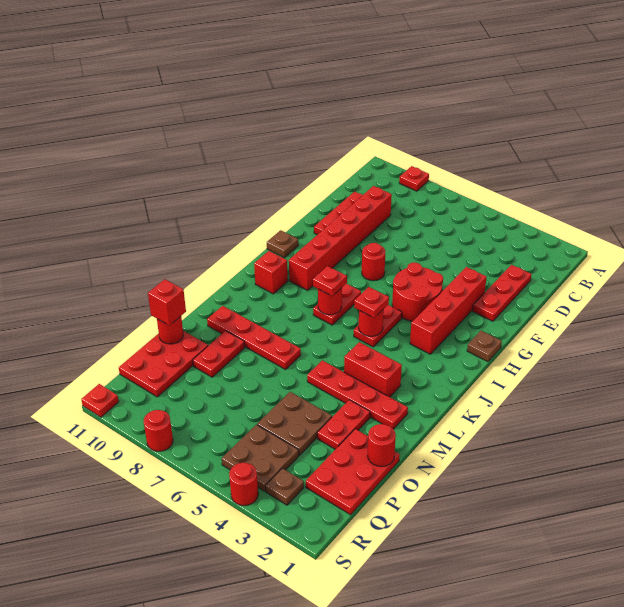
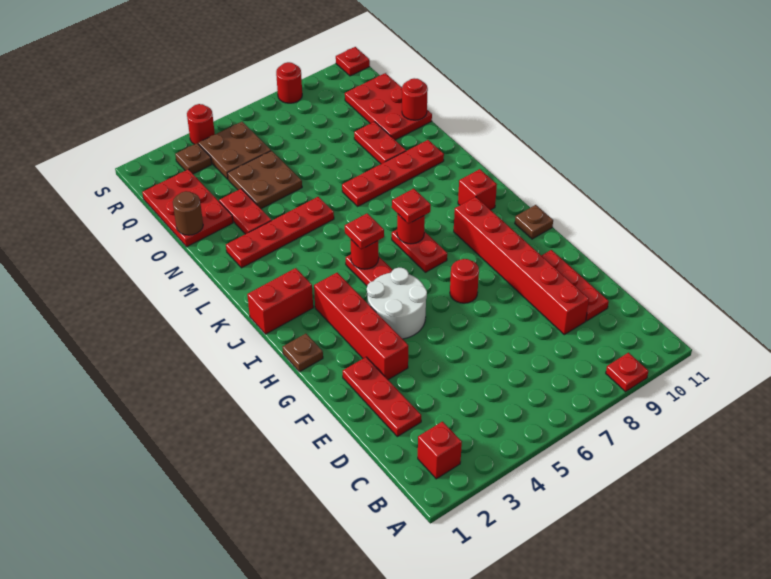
red 2x2 round brick [392,263,443,321] -> white 2x2 round brick [367,268,427,339]
red 1x2 brick [344,342,402,397] -> red 1x2 brick moved to [247,268,313,334]
red 1x1 round brick [368,424,396,467] -> brown 1x1 round brick [173,191,203,235]
red 1x1 brick [148,279,186,325] -> red 1x1 brick moved to [418,422,462,479]

